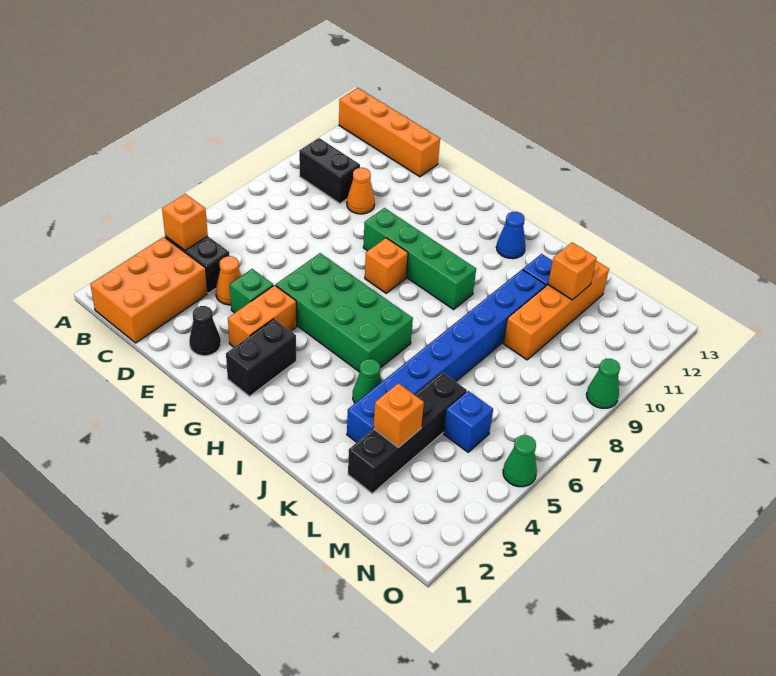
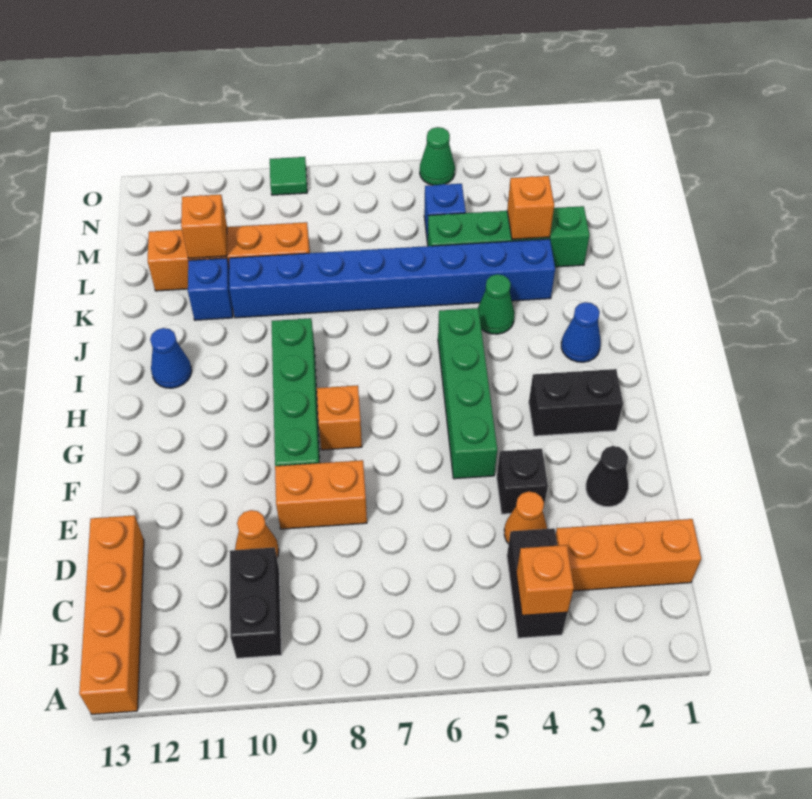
orange 2x3 brick [90,237,208,343] -> orange 1x3 brick [556,519,701,591]
green 1x1 brick [230,269,274,313] -> black 1x1 brick [497,449,548,514]
orange 1x2 brick [228,285,297,347] -> orange 1x2 brick moved to [275,460,367,529]
green 2x4 brick [276,253,413,372] -> green 1x4 brick [438,308,497,479]
none -> blue 1x1 cone [561,302,601,362]
black 1x4 brick [348,372,467,493] -> green 1x4 brick [428,206,590,267]
green 1x1 cone [586,359,620,408] -> green 1x1 tile [270,157,307,195]

